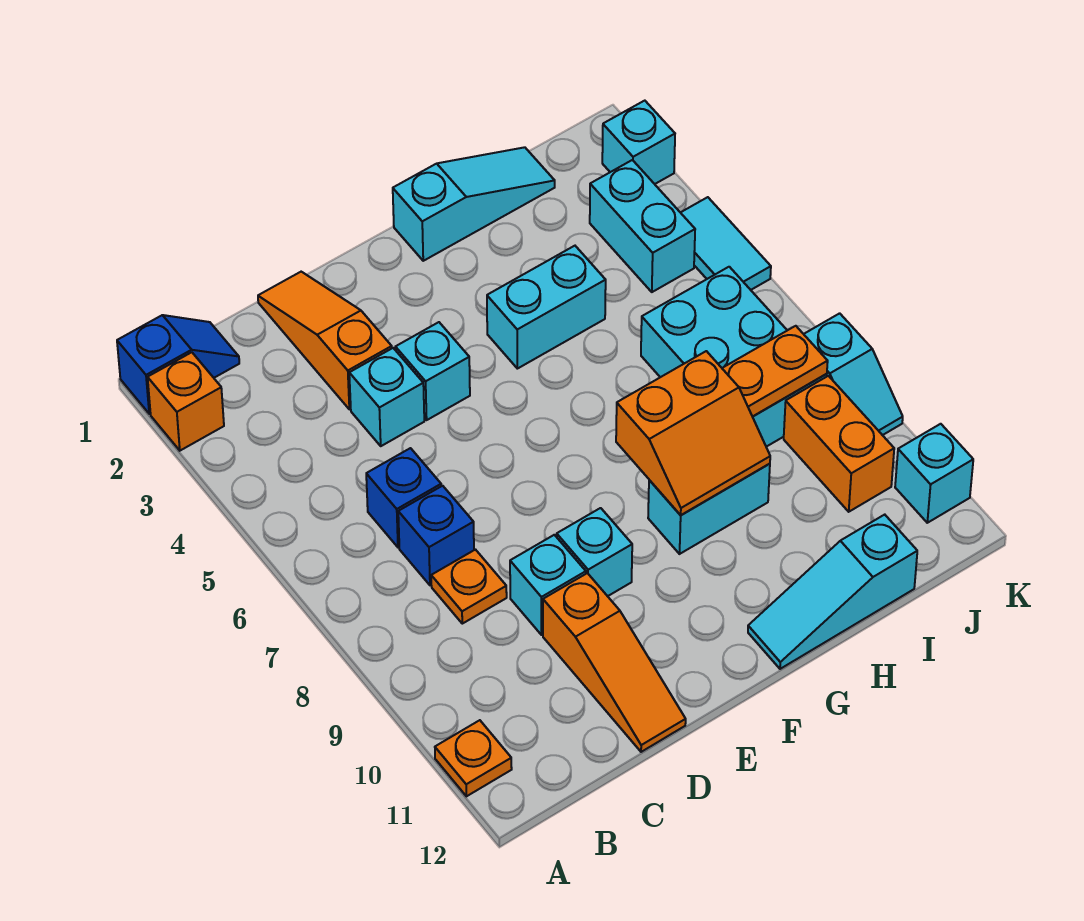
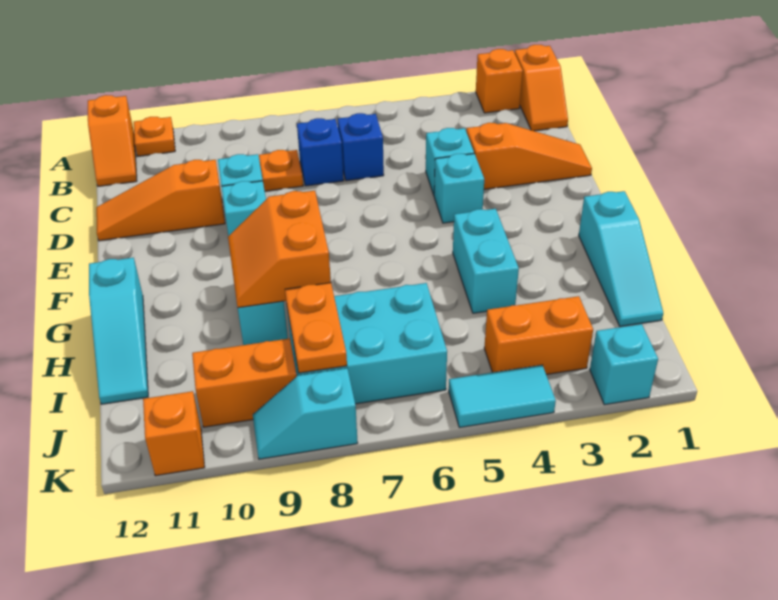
blue 1x2 slope [117,315,239,414] -> orange 1x2 slope [515,45,568,131]
none -> orange 1x2 slope [88,95,137,186]
cyan 1x3 slope [748,515,917,669] -> cyan 1x3 slope turned to [89,258,148,404]
cyan 1x2 brick [590,160,695,292] -> orange 1x2 brick [484,296,593,375]
cyan 1x1 brick [895,424,973,523] -> orange 1x1 brick [143,391,205,476]

